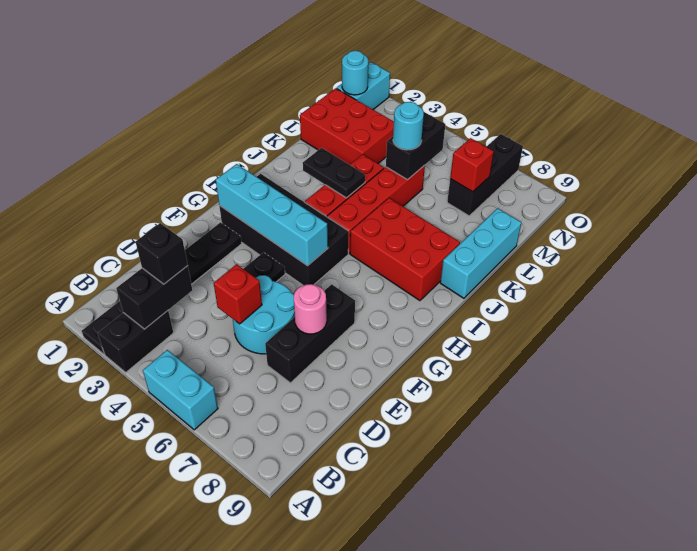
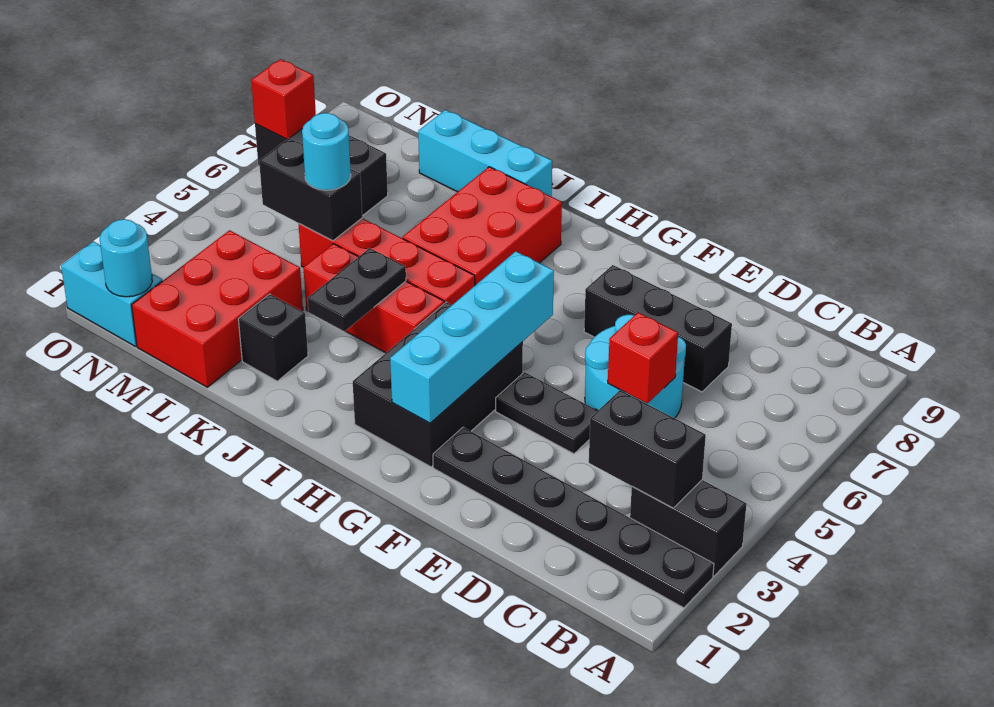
cyan 1x2 brick [143,350,218,430] -> none
black 1x1 brick [136,223,188,284] -> black 1x1 brick moved to [238,294,308,381]
pink 1x1 round brick [294,284,327,334] -> none
black 2x4 brick [219,174,348,285] -> black 2x3 brick [353,302,523,467]
red 1x1 brick [450,138,494,192] -> red 1x1 brick moved to [251,59,316,139]

